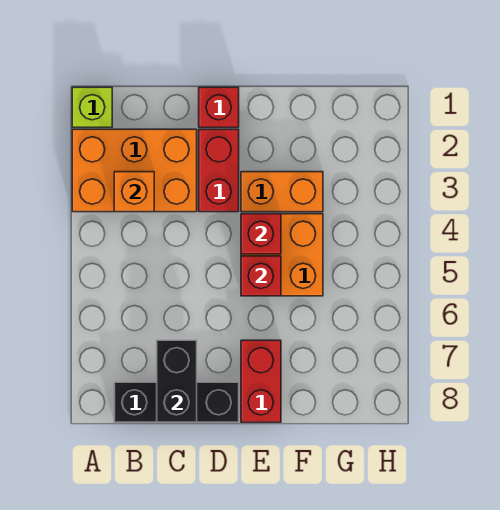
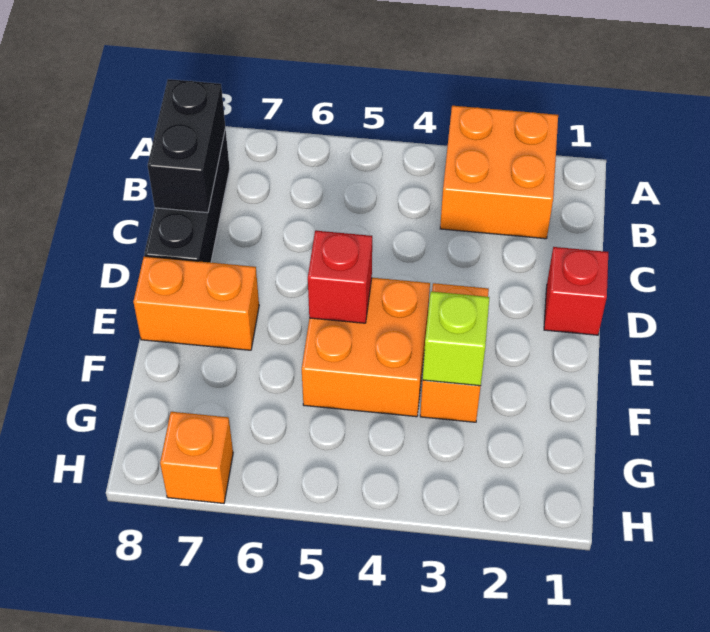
lime 1x1 brick [72,87,112,127] -> lime 1x1 brick moved to [423,292,489,386]
orange 2x3 brick [72,129,197,212] -> orange 2x2 brick [440,106,558,239]
orange 1x1 brick [114,172,154,212] -> orange 1x1 brick moved to [160,412,233,503]
black 1x2 brick [157,340,197,422] -> black 1x2 brick turned to [148,79,225,213]
red 1x2 brick [199,129,239,212] -> none
red 1x1 brick [241,214,281,254] -> none
red 1x2 brick [241,340,281,422] -> orange 1x2 brick [133,256,259,350]

